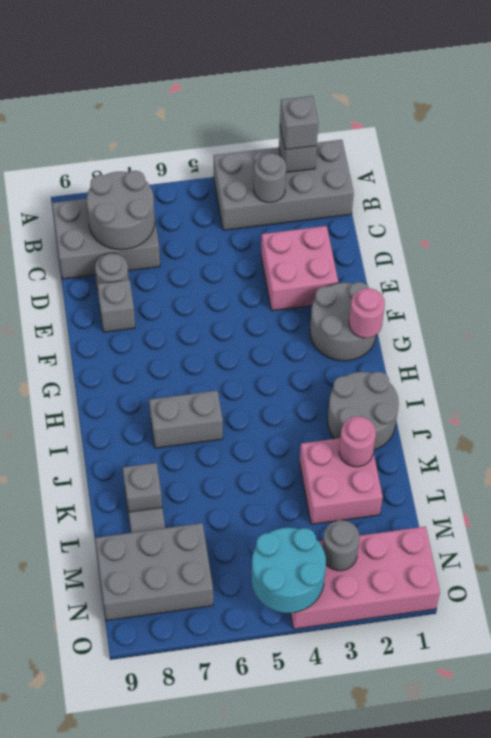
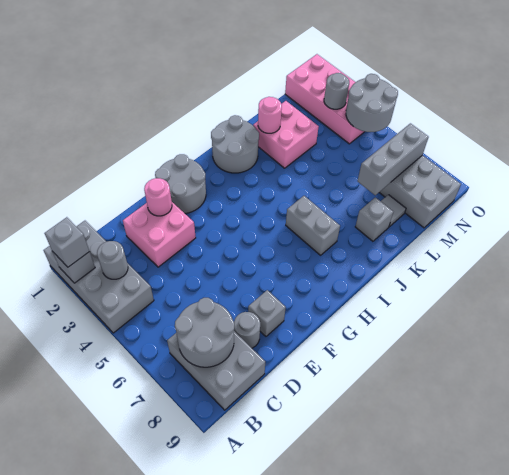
pink 1x1 round brick [349,288,385,338] -> pink 1x1 round brick moved to [144,178,172,216]
none -> grey 1x3 brick [358,123,429,195]
cyan 2x2 round brick [252,528,326,613] -> grey 2x2 round brick [346,74,398,132]

